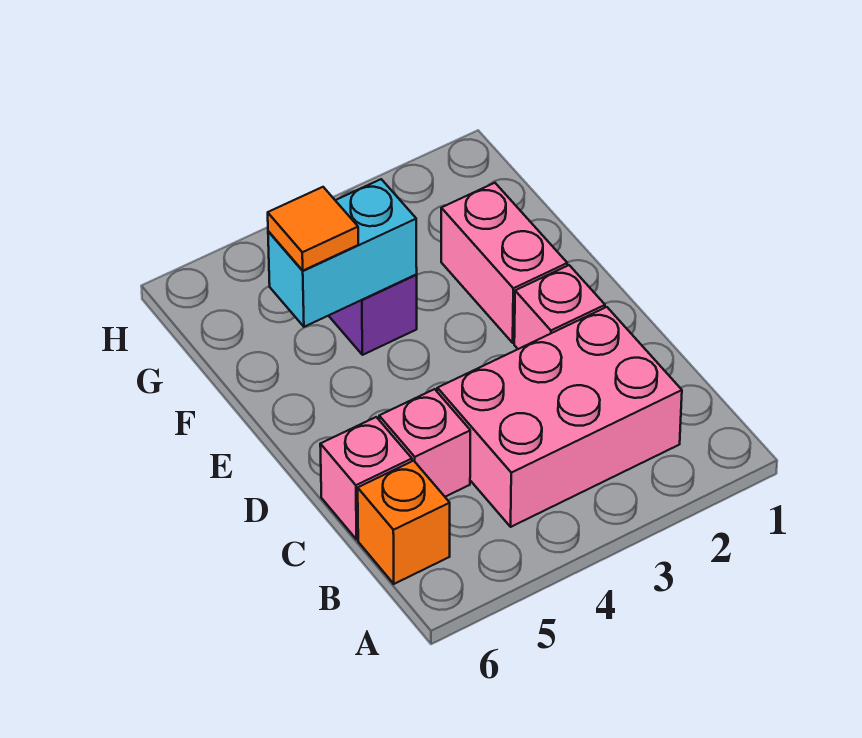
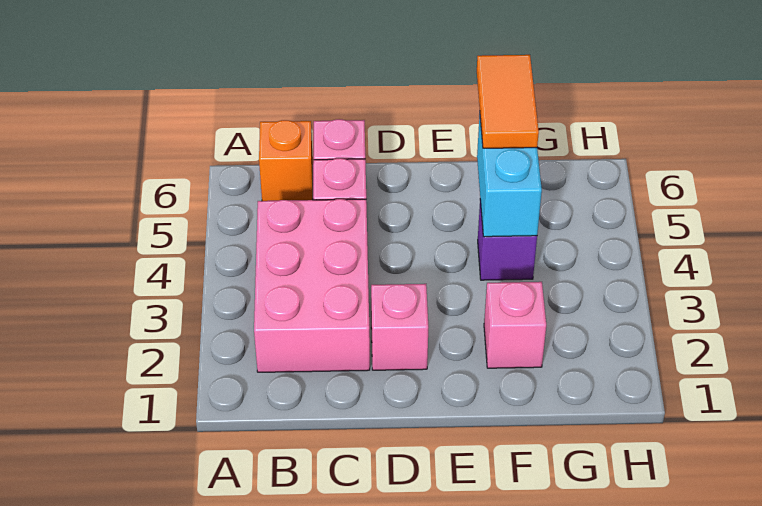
pink 1x2 brick [441,183,567,343] -> pink 1x1 brick [484,282,546,368]
orange 1x1 tile [268,187,358,271] -> orange 1x2 tile [477,55,539,148]

